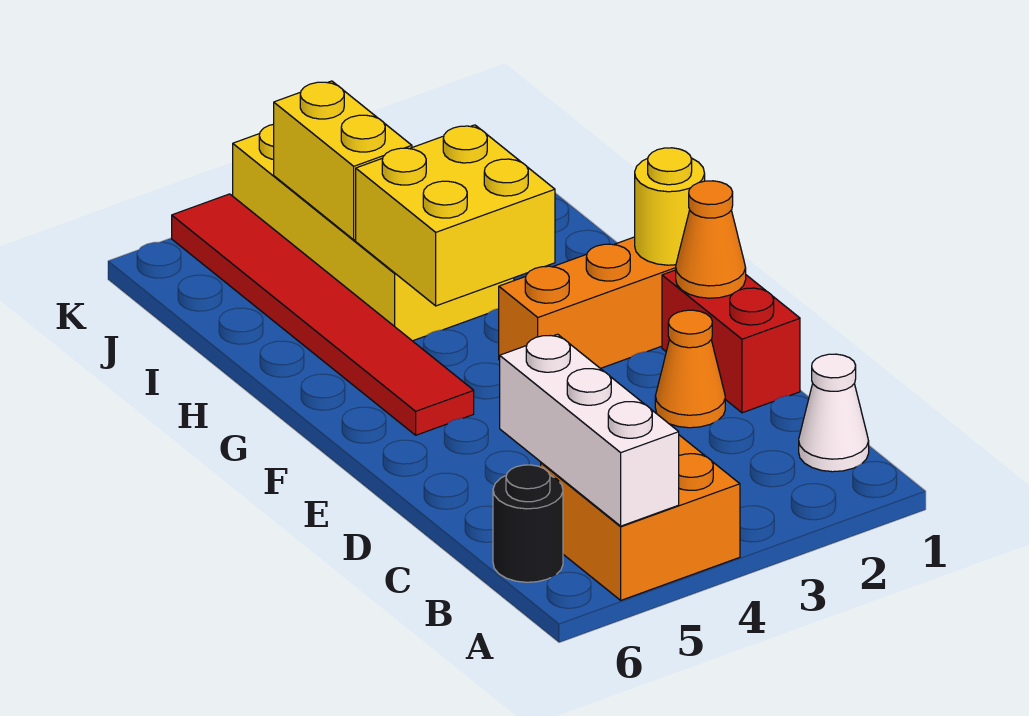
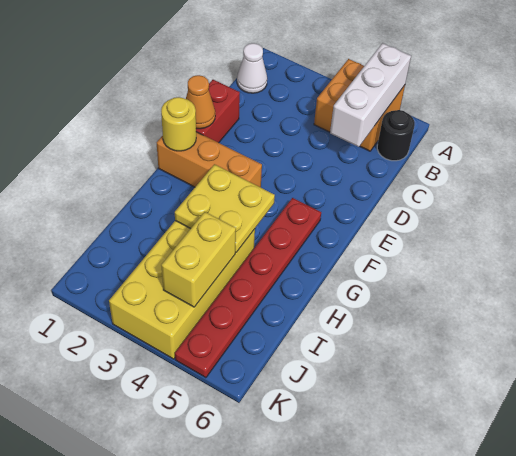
orange 1x1 cone [655,310,725,428] -> none
red 1x6 tile [172,194,474,435] -> red 1x6 plate [175,198,321,378]
yellow 2x2 brick [356,125,555,306] -> yellow 2x2 plate [175,164,275,252]

